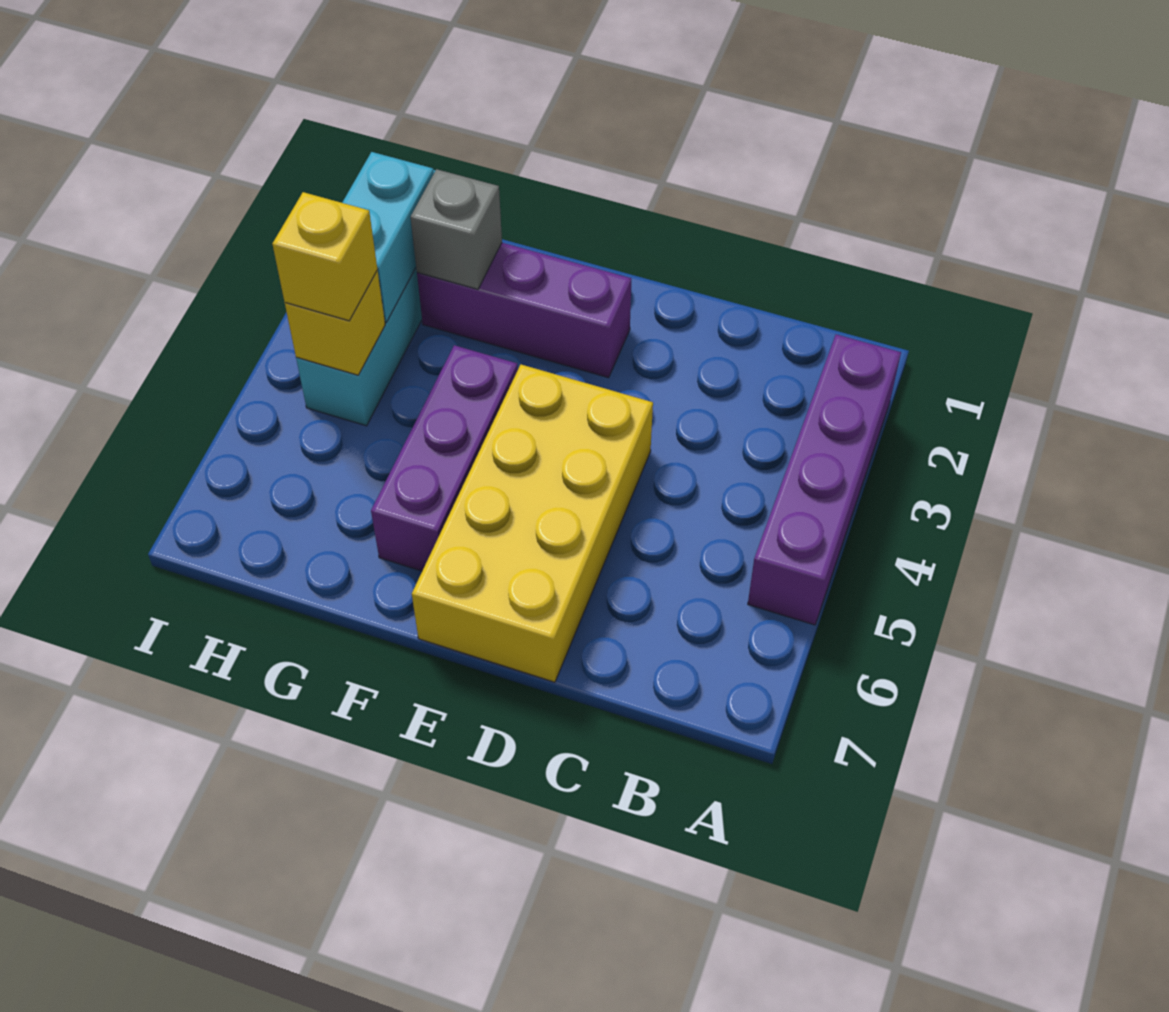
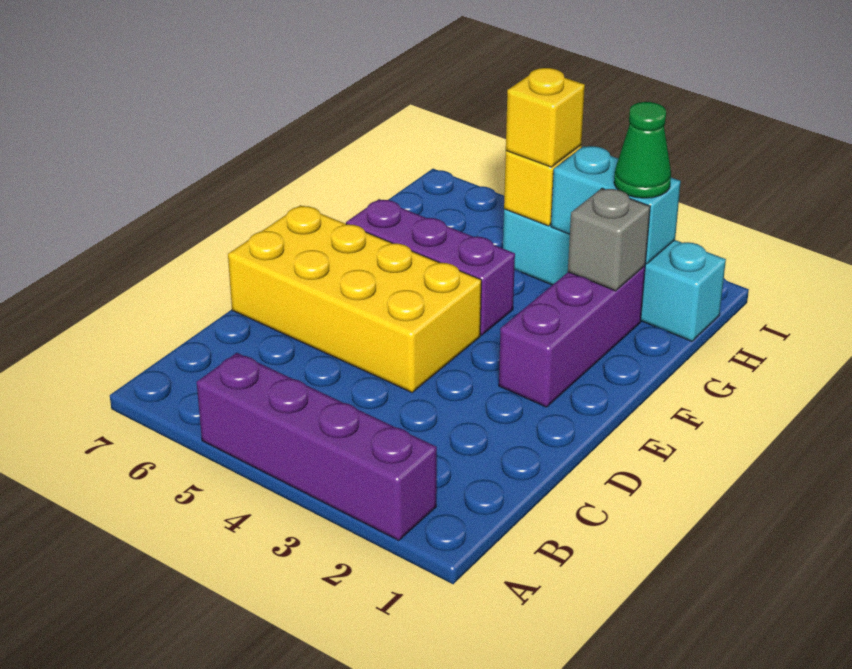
none -> green 1x1 cone [614,102,671,198]

